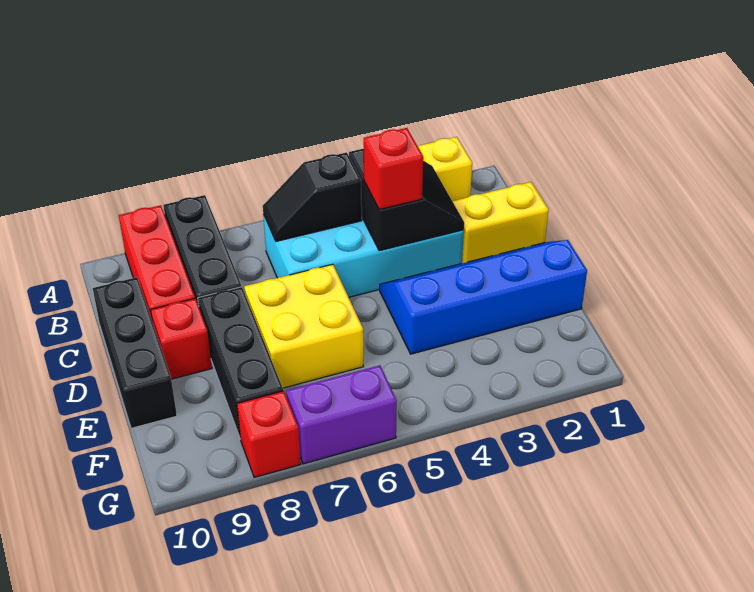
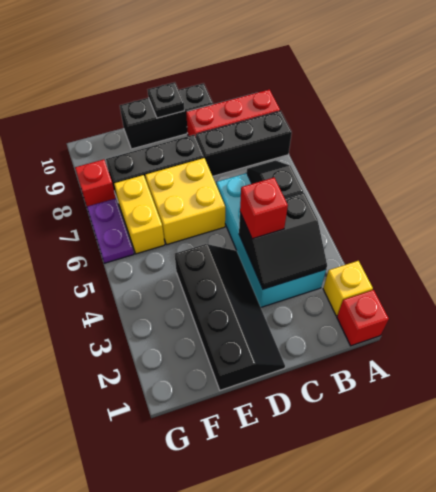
yellow 1x2 brick [453,182,549,263] -> yellow 1x2 brick moved to [114,175,165,254]
blue 2x4 slope [380,240,587,354] -> black 2x4 slope [175,244,285,390]
red 1x1 brick [151,299,212,379] -> red 1x1 brick moved to [337,290,389,346]
none -> black 1x1 plate [148,82,184,118]
purple 1x2 brick [286,365,397,464] -> purple 1x2 plate [87,198,134,263]

